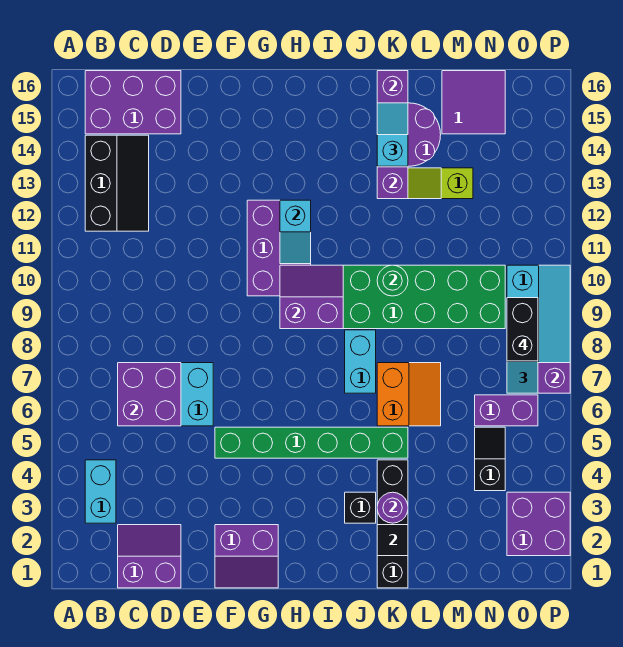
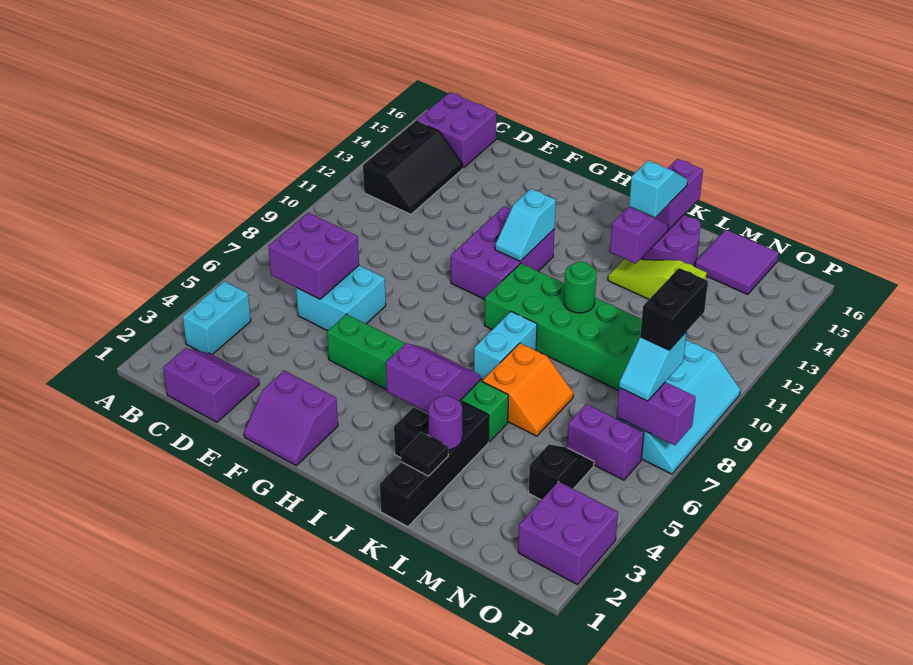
purple 2x3 brick [85,71,181,134] -> purple 2x2 brick [417,92,497,168]
purple 2x2 slope [280,265,343,329] -> purple 2x2 slope moved to [386,343,480,412]

